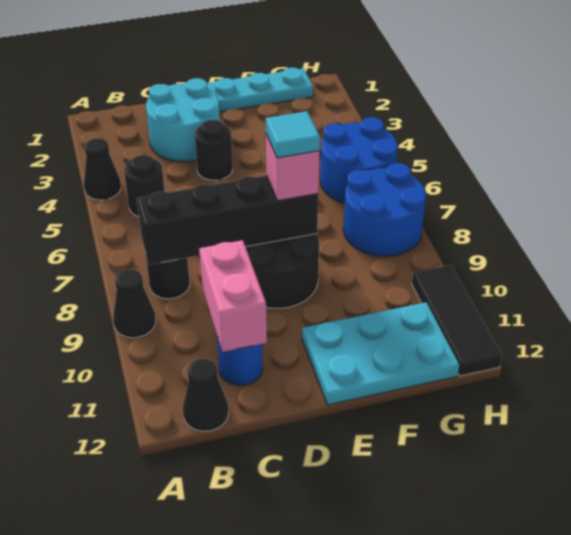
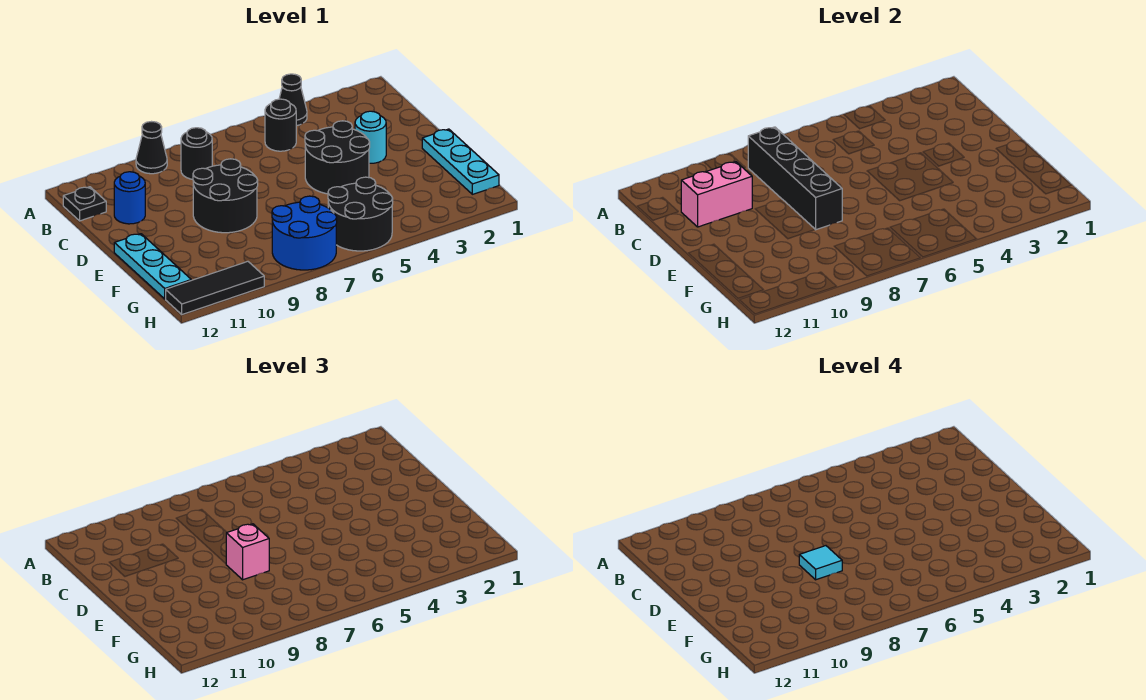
black 1x1 cone [183,359,229,431] -> black 1x1 plate [63,187,106,221]
cyan 2x2 round brick [146,78,220,161] -> cyan 1x1 round brick [355,111,386,163]
black 1x1 round brick [195,120,233,180] -> black 2x2 round brick [305,121,370,194]
cyan 2x3 plate [302,302,459,405] -> cyan 1x3 plate [114,234,191,299]
blue 2x2 round brick [320,117,398,203] -> black 2x2 round brick [328,177,393,251]

